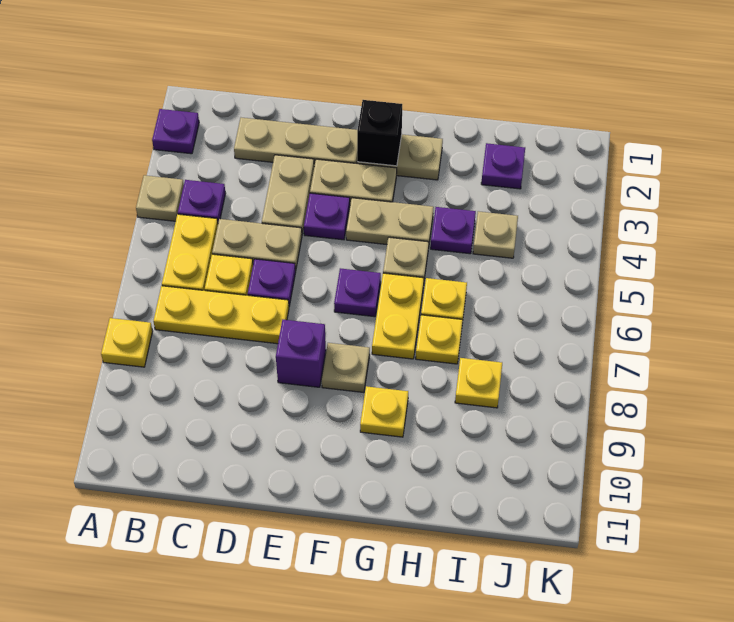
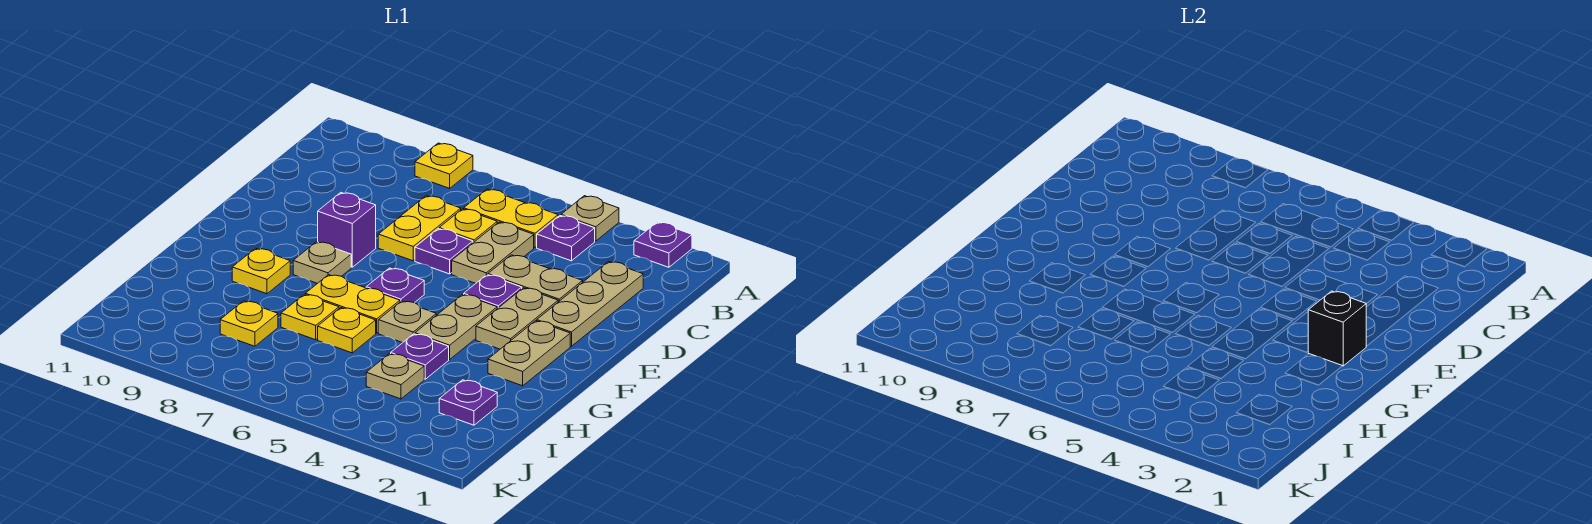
yellow 1x3 plate [153,286,289,344] -> yellow 1x2 plate [378,196,461,261]

